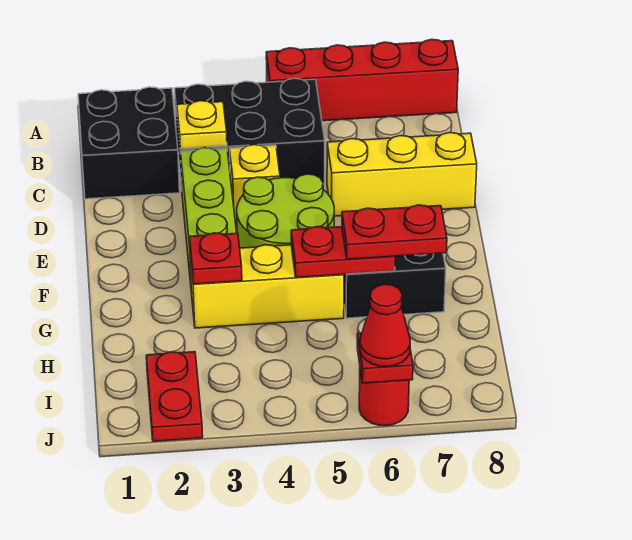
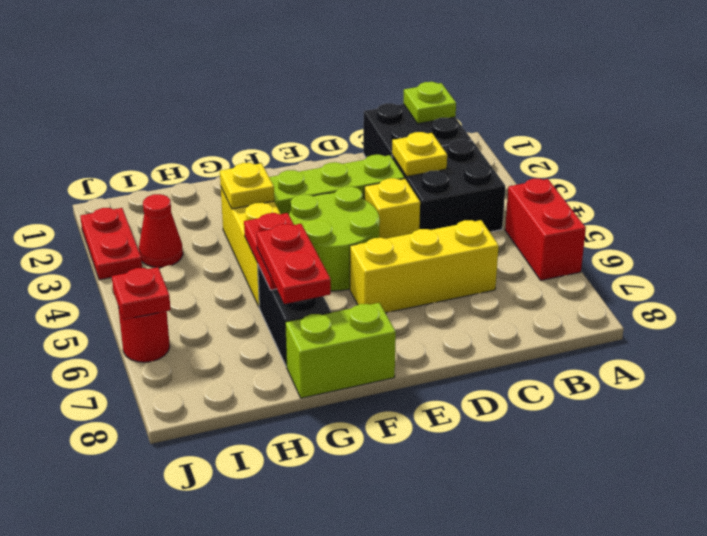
red 1x4 brick [266,39,458,121] -> red 1x2 brick [505,179,586,280]
none -> lime 1x1 plate [403,82,456,124]
black 2x3 brick [174,78,325,188] -> black 2x2 brick [392,140,505,232]
yellow 1x3 brick [327,133,477,216] -> yellow 1x3 brick turned to [350,220,499,313]
none -> lime 1x2 brick [285,303,396,398]
red 1x1 plate [190,233,242,284] -> yellow 1x1 plate [220,163,274,209]
red 1x2 plate [146,352,203,441] -> red 1x2 plate turned to [80,208,142,280]
red 1x1 cone [360,284,410,367] -> red 1x1 cone moved to [139,194,183,268]

